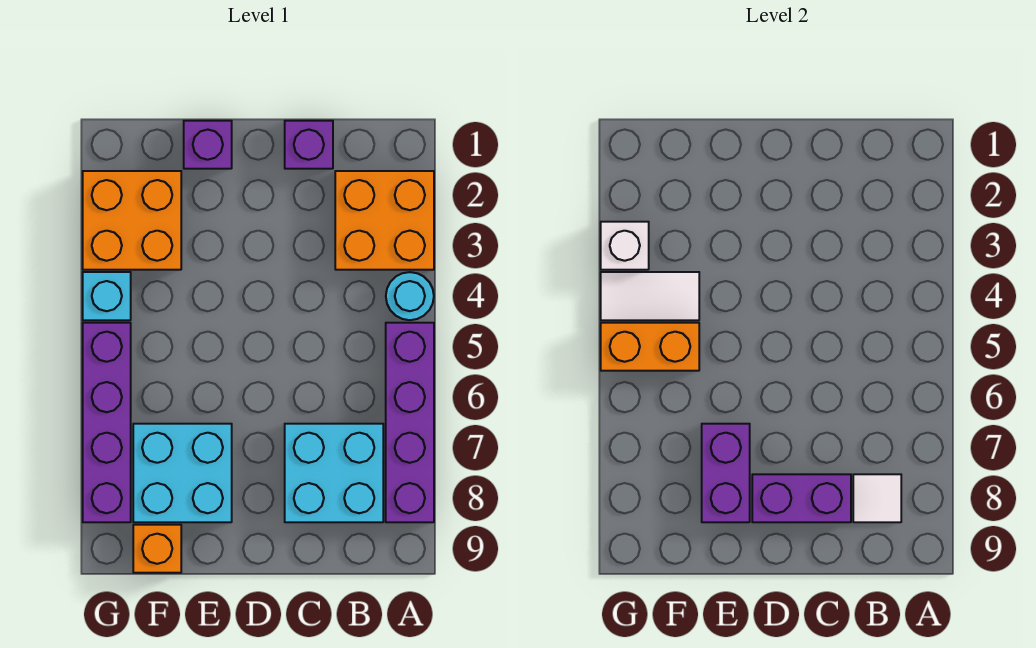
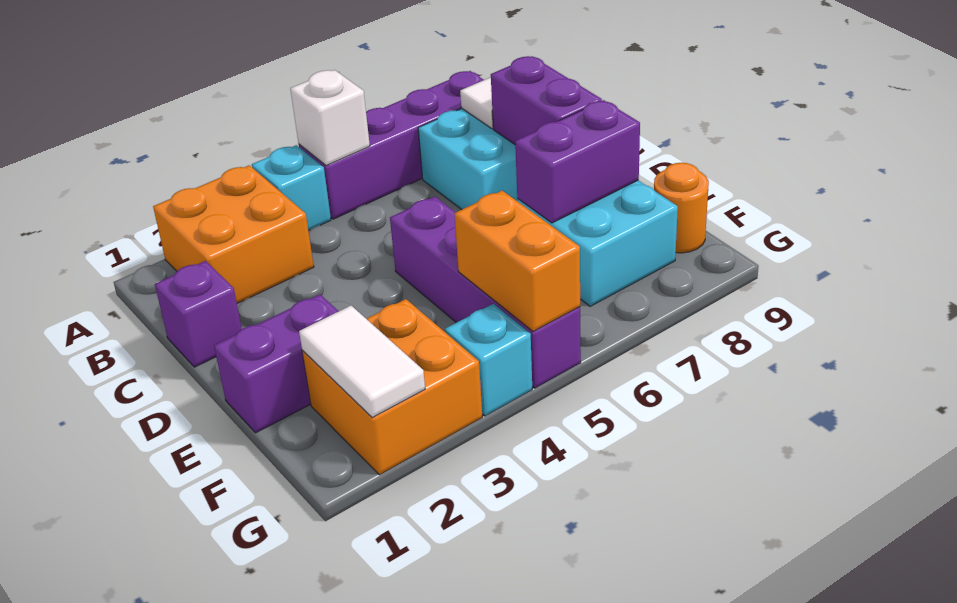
cyan 1x1 round brick [386,272,434,320] -> cyan 1x1 brick [252,145,331,231]
purple 1x1 brick [184,121,232,169] -> purple 1x2 brick [214,294,339,433]
white 1x2 tile [601,272,699,320] -> white 1x2 tile moved to [299,306,425,418]
orange 1x1 brick [133,525,181,573] -> orange 1x1 round brick [654,163,709,253]
white 1x1 brick [601,222,649,270] -> white 1x1 brick moved to [290,70,370,165]
purple 1x4 brick [83,323,131,522] -> purple 1x4 brick turned to [390,196,581,388]

